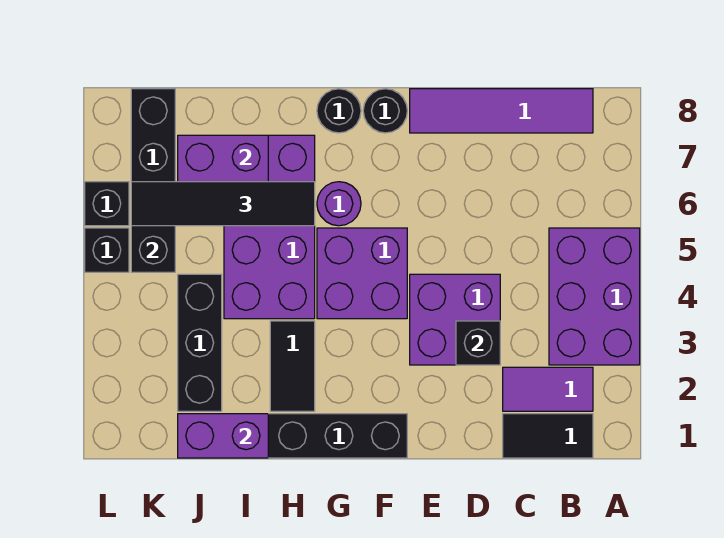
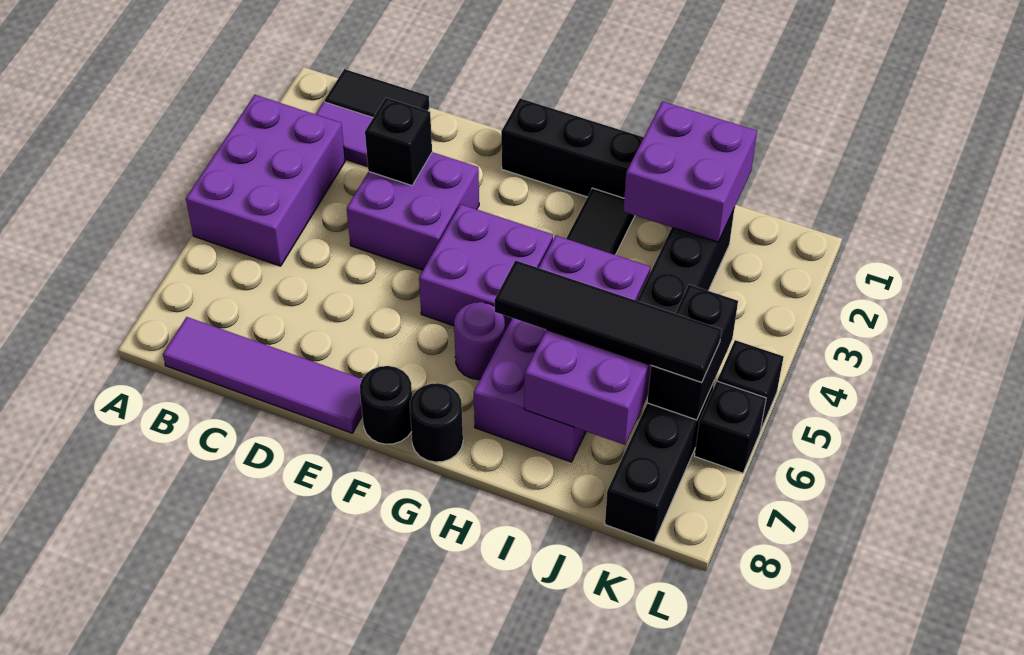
purple 1x2 brick [178,414,268,458] -> purple 2x2 brick [624,101,757,242]

